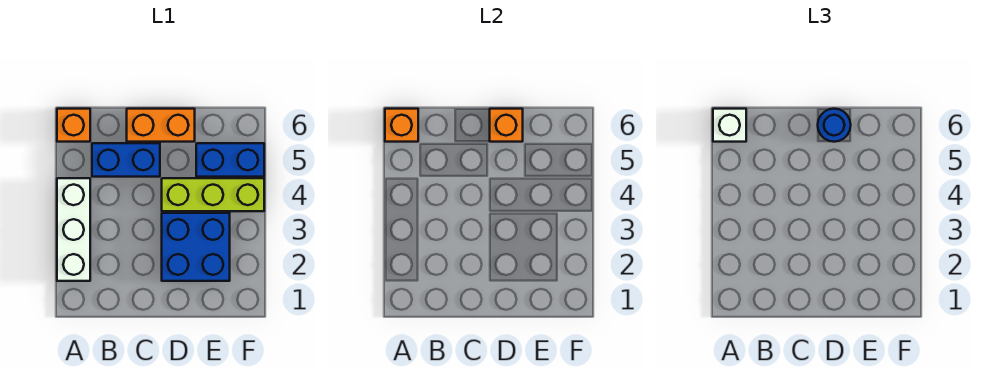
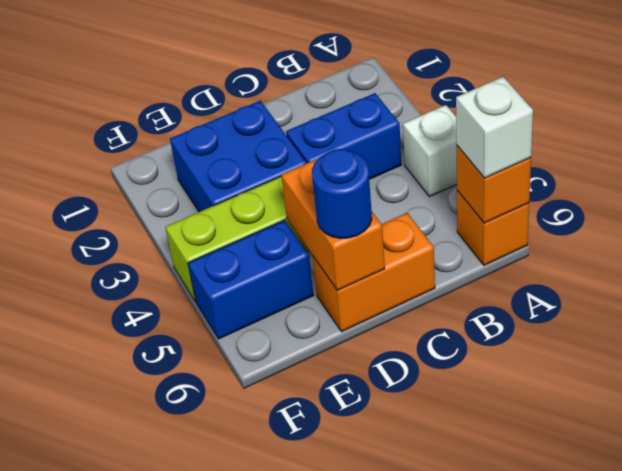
white 1x3 brick [57,178,90,281] -> white 1x1 brick [403,105,457,197]
blue 1x2 brick [92,143,160,177] -> blue 1x2 brick moved to [286,93,401,179]
orange 1x1 brick [490,109,523,142] -> orange 1x2 brick [281,159,385,290]

